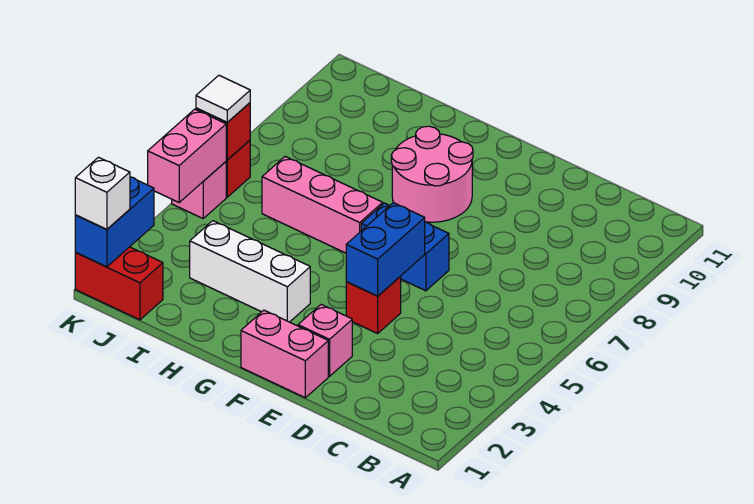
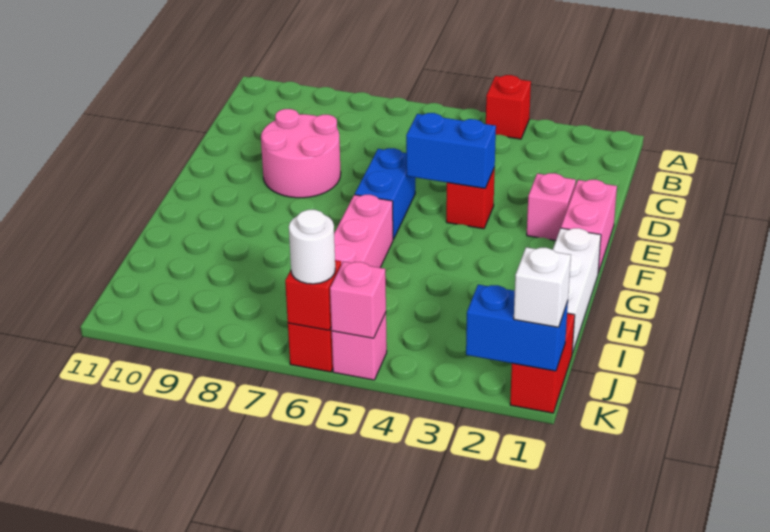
none -> red 1x1 brick [486,75,531,139]
pink 2x2 round brick [391,126,473,222] -> pink 2x2 round brick moved to [261,109,341,198]
white 1x3 brick [190,221,310,322] -> white 1x3 brick moved to [553,228,601,354]
pink 1x2 brick [148,109,226,202] -> pink 1x1 brick [330,262,386,338]
white 1x1 tile [196,75,250,122] -> white 1x1 round brick [289,210,335,284]

